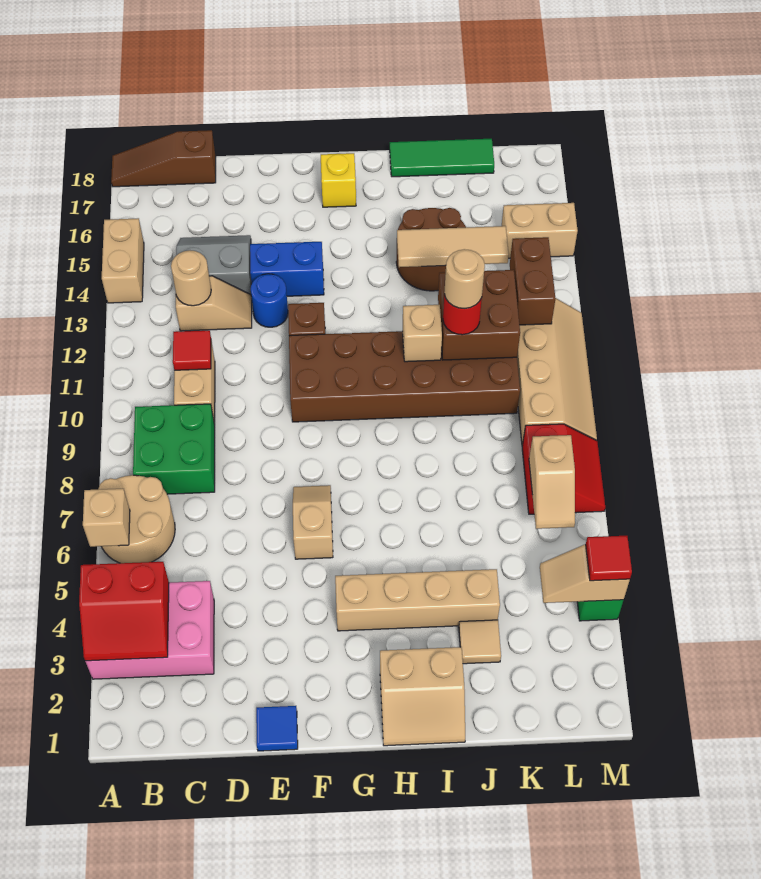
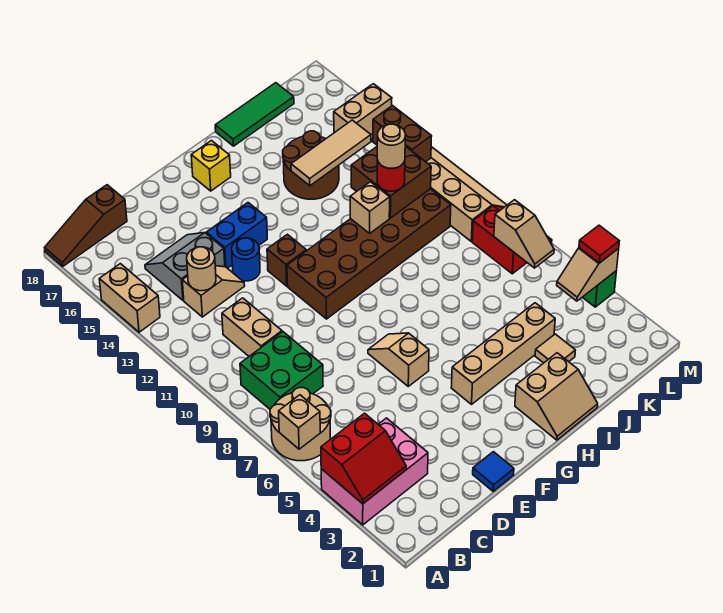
red 1x1 tile [173,330,211,370] -> none

